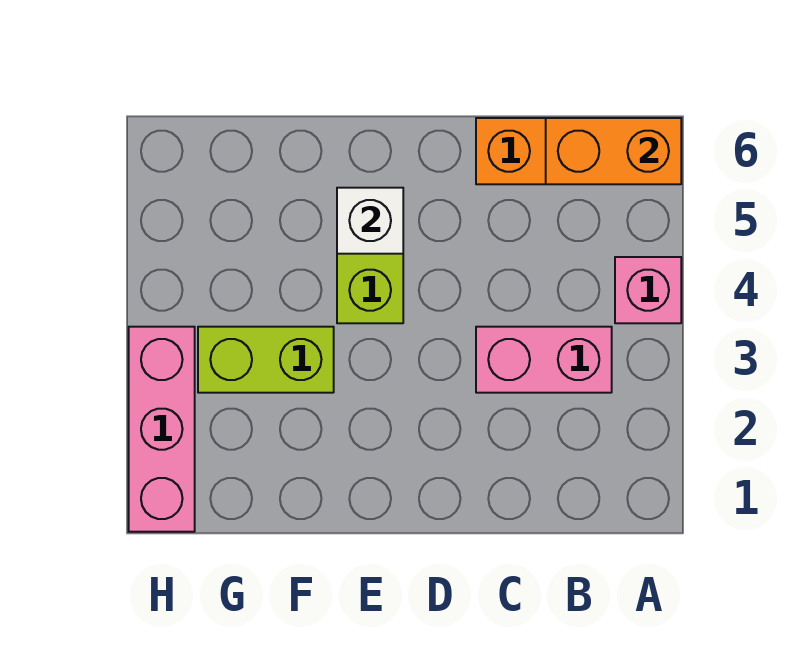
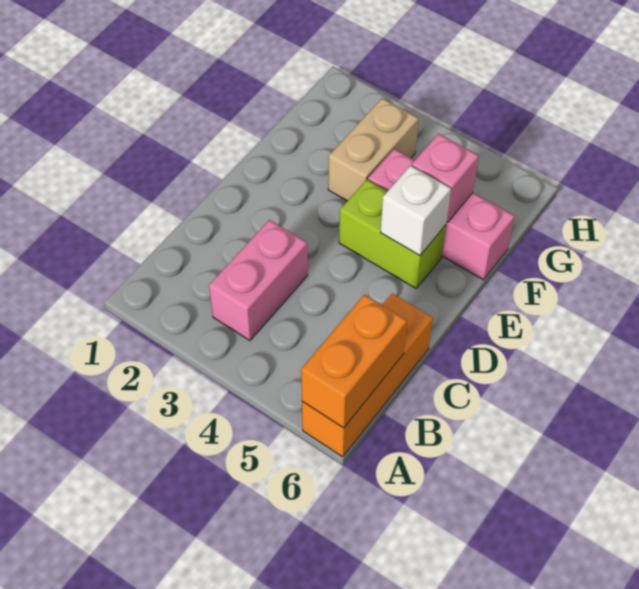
pink 1x1 brick [615,257,681,323] -> pink 1x1 brick moved to [412,134,479,222]
lime 1x2 brick [198,327,334,393] -> tan 1x2 brick [328,98,419,201]
pink 1x3 brick [129,327,195,532] -> pink 1x3 brick moved to [368,149,515,280]

